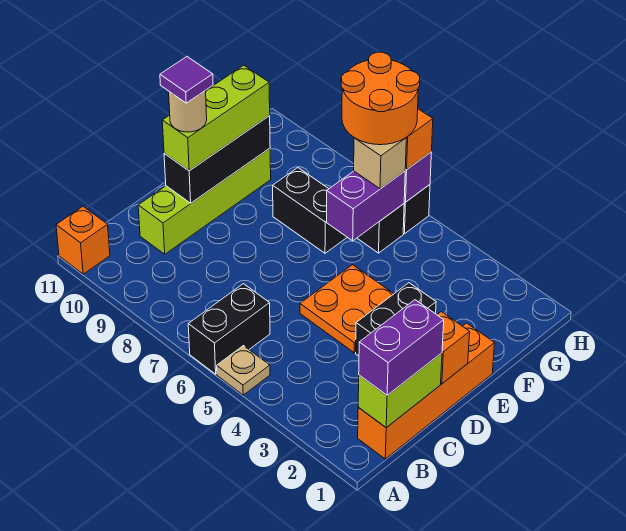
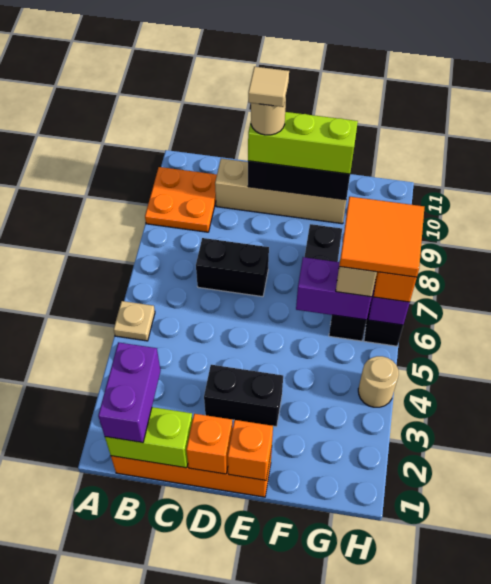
black 1x2 brick [188,284,270,374] -> black 1x2 brick moved to [196,238,269,297]
orange 1x1 brick [56,206,110,274] -> orange 1x1 brick moved to [228,420,273,480]
purple 1x2 brick [359,300,444,395] -> purple 1x2 brick turned to [98,342,161,443]
lime 1x4 brick [138,148,271,254] -> tan 1x4 brick [215,159,346,224]
orange 2x2 plate [300,265,394,353] -> orange 2x2 plate moved to [145,167,217,232]
purple 1x1 tile [160,57,213,103] -> tan 1x1 tile [248,67,289,107]
orange 2x2 round brick [341,52,420,145] -> orange 2x2 tile [339,197,424,277]
none -> tan 1x1 round brick [358,356,399,407]

